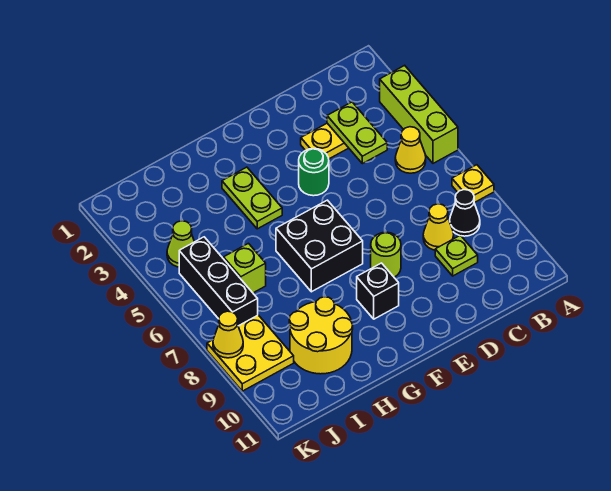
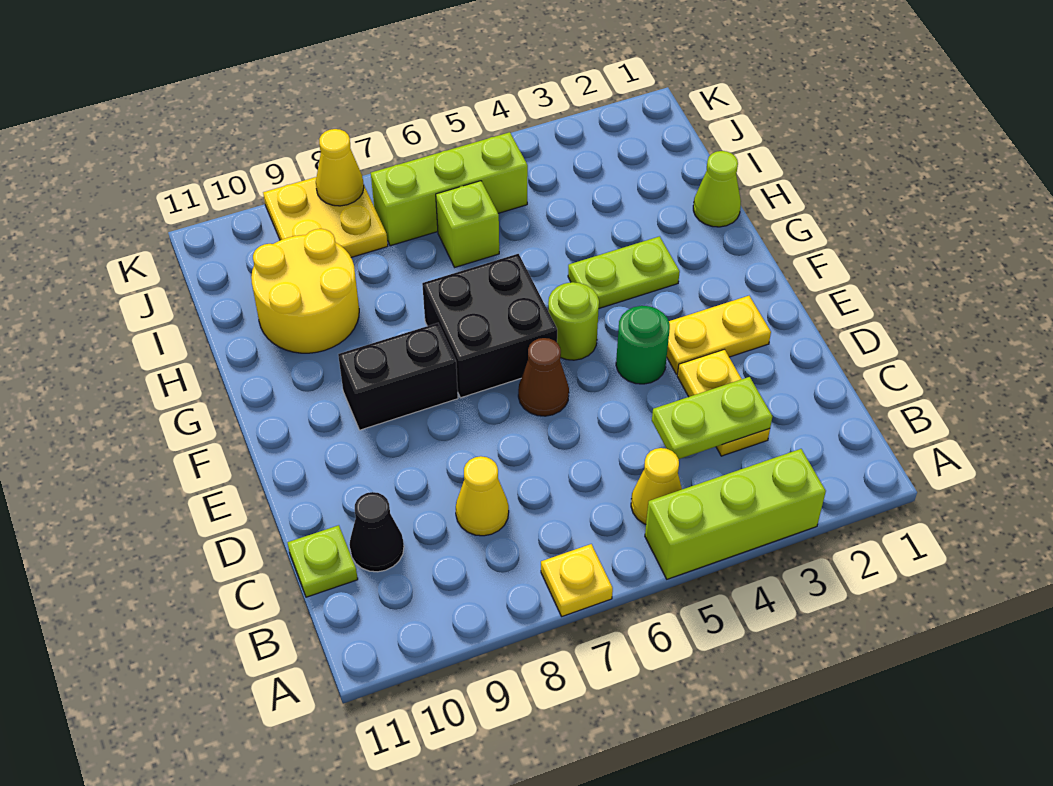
black 1x1 cone [450,190,480,236] -> black 1x1 cone moved to [349,492,404,572]
lime 1x1 plate [435,235,478,276] -> lime 1x1 plate moved to [287,525,358,597]
none -> yellow 1x2 plate [667,296,771,374]
none -> brown 1x1 cone [518,338,569,416]
lime 1x1 round brick [371,232,401,277] -> lime 1x1 round brick moved to [548,282,599,360]
black 1x1 brick [357,263,399,319] -> black 1x2 brick [338,323,458,430]
lime 1x1 cone [167,221,194,267] -> lime 1x1 cone moved to [693,151,741,227]
black 1x3 brick [179,237,258,326] -> lime 1x3 brick [371,132,528,246]

